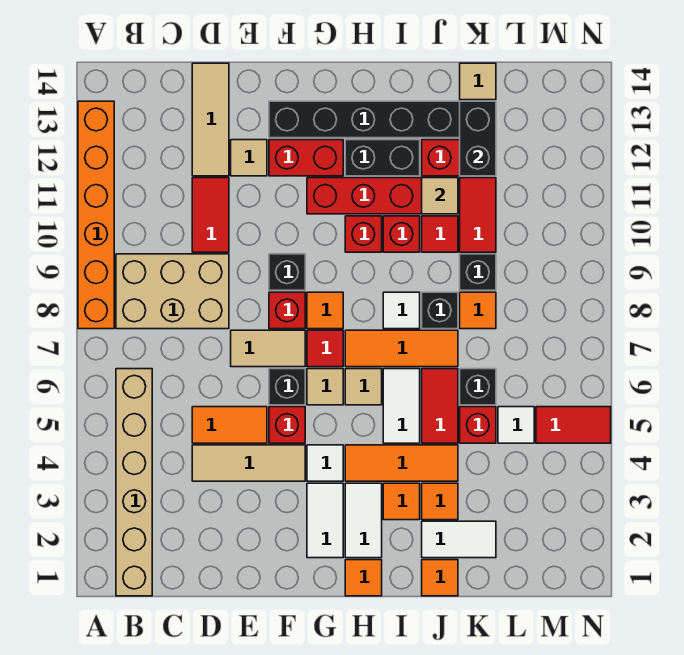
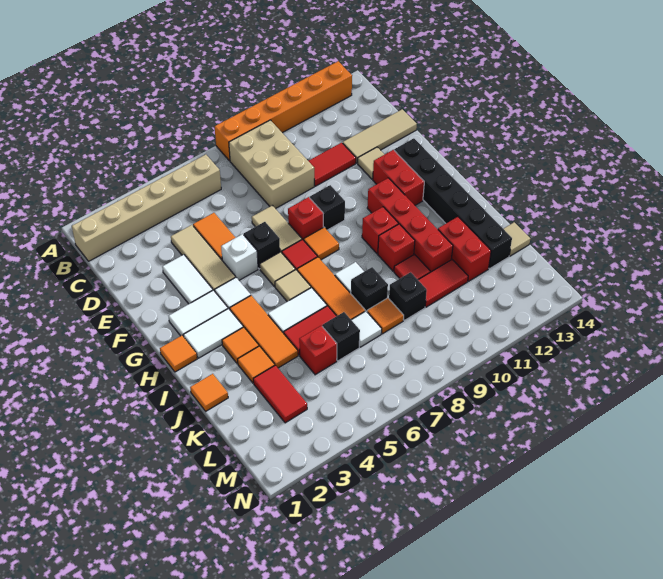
red 1x1 brick [269,407,305,443] -> white 1x1 brick [221,234,258,280]
black 1x2 brick [345,140,420,176] -> none
white 1x2 tile [422,521,496,558] -> white 1x2 tile moved to [162,255,213,304]
tan 1x1 tile [422,178,458,214] -> none
black 1x2 brick [460,101,496,176] -> none
white 1x1 tile [498,407,534,443] -> white 1x1 tile moved to [352,311,382,347]
red 1x2 tile [536,407,611,443] -> red 1x2 tile moved to [253,365,307,423]

